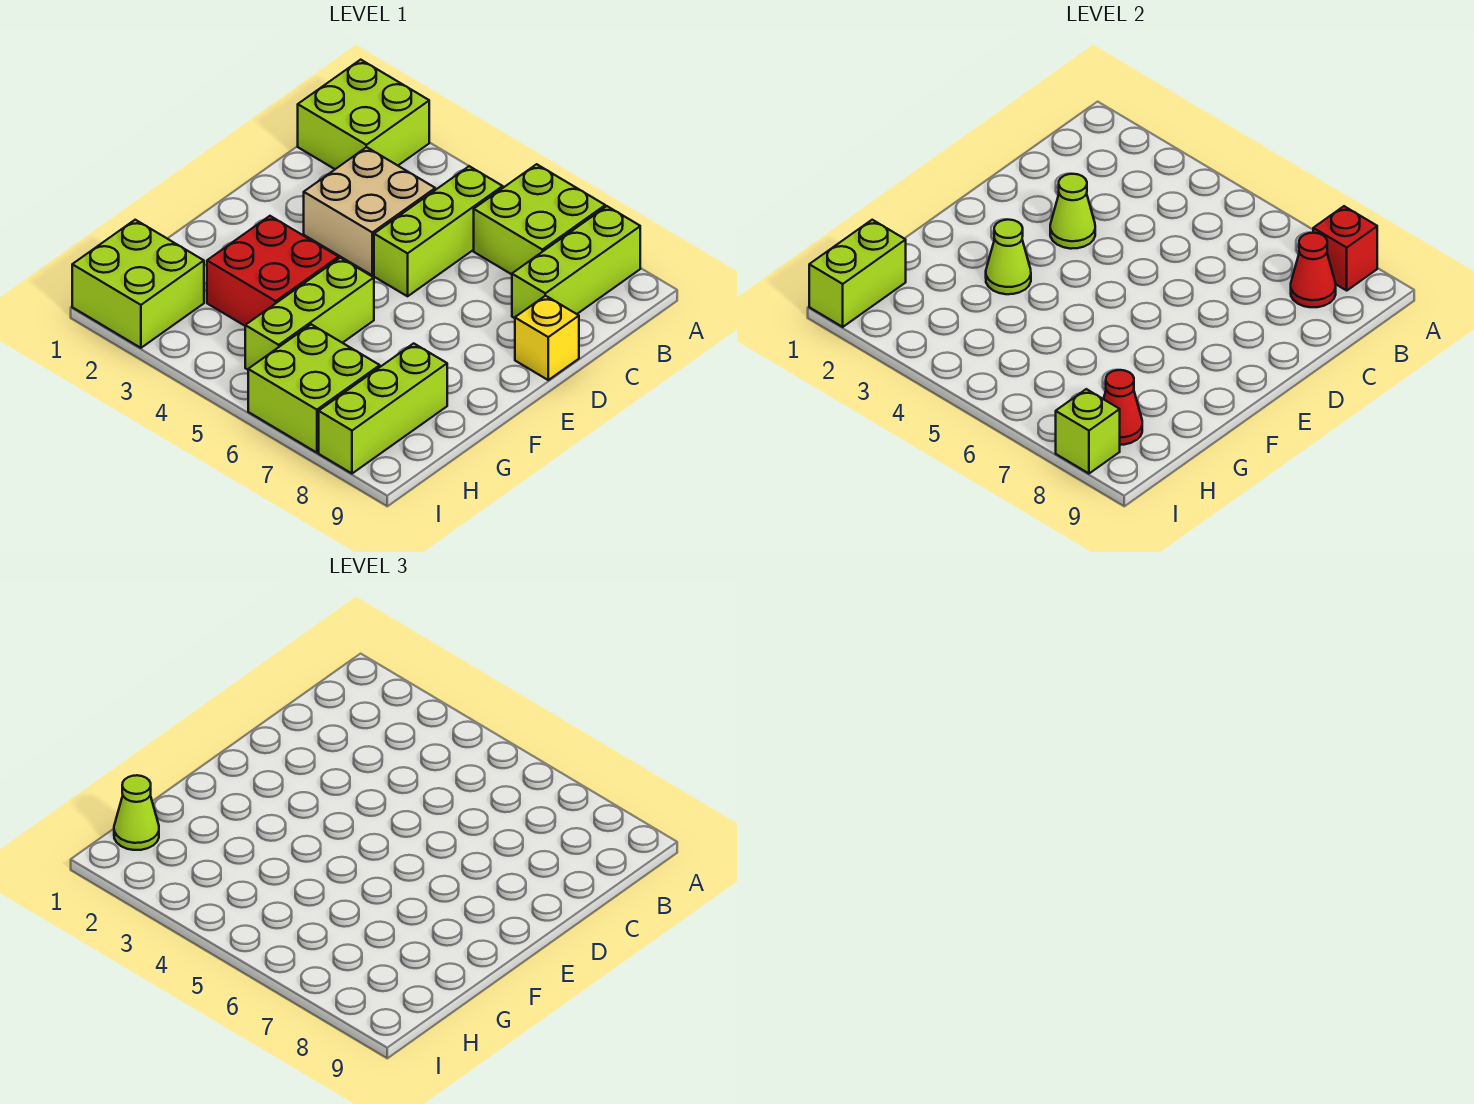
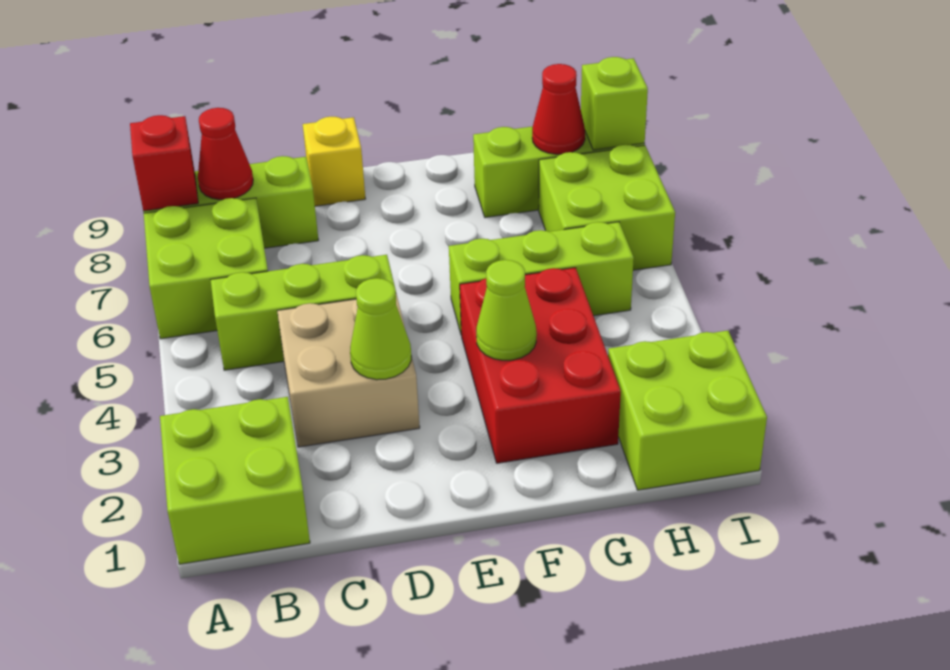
red 2x2 brick [207,216,339,326] -> red 2x3 brick [460,268,621,463]
lime 1x2 brick [809,220,906,327] -> none
lime 1x1 cone [114,775,159,850] -> none

